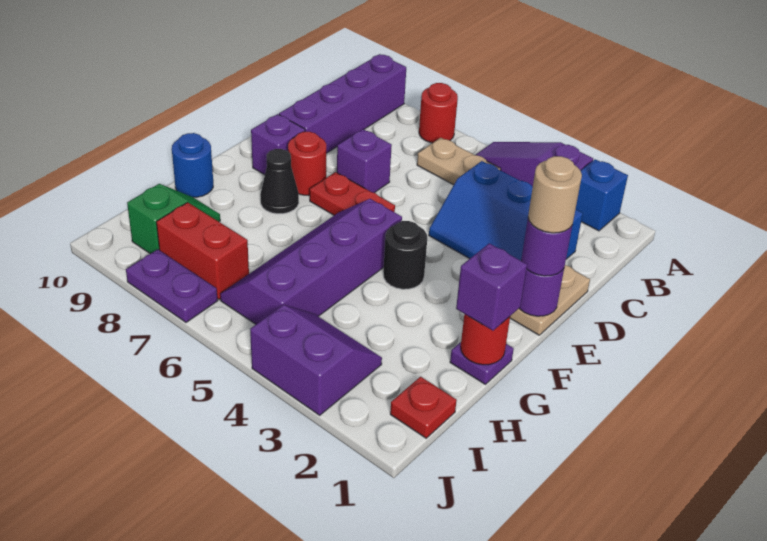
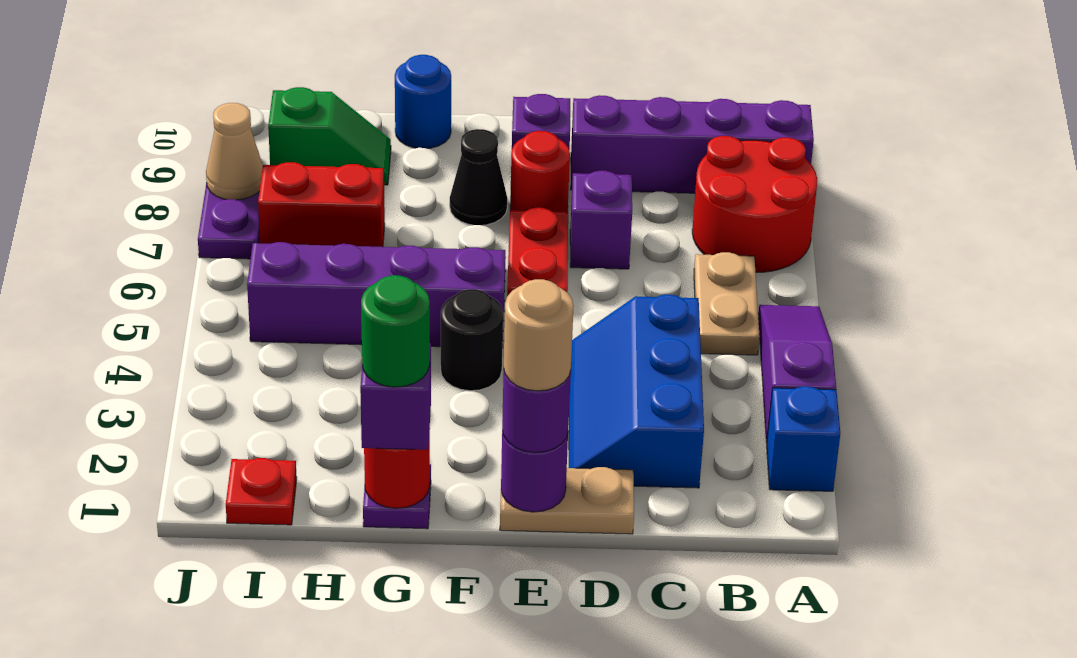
red 1x1 round brick [419,83,458,143] -> red 2x2 round brick [692,136,817,272]
none -> green 1x1 round brick [361,275,430,387]
purple 2x2 slope [250,305,382,415] -> none
red 1x2 brick [156,202,249,300] -> red 1x2 brick turned to [258,162,385,247]
none -> tan 1x1 cone [206,103,263,200]

